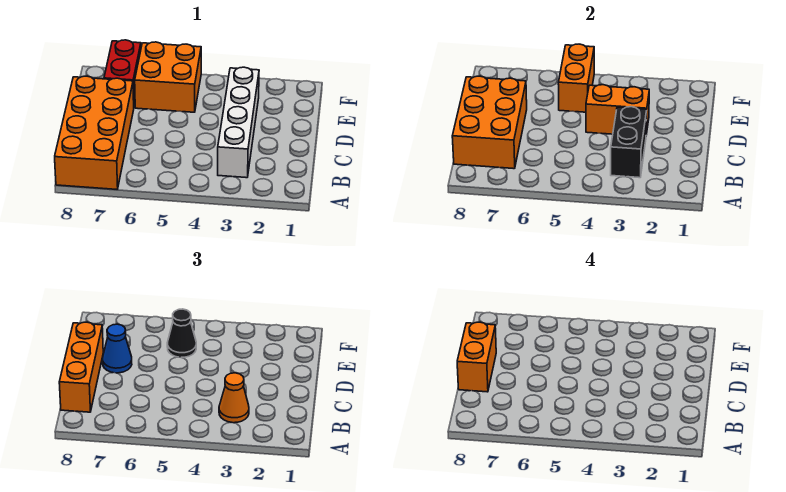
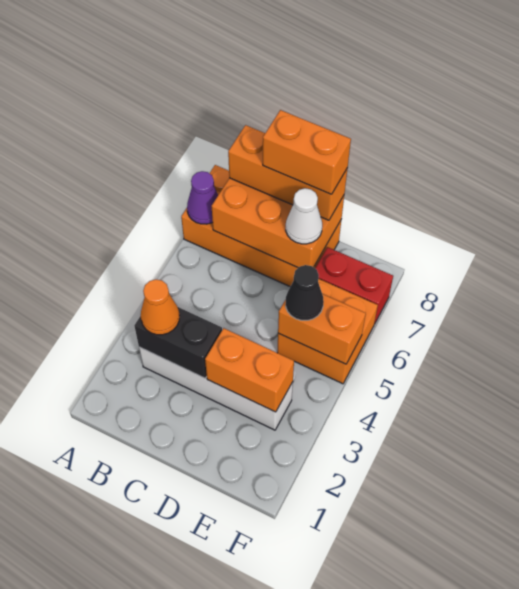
none -> purple 1x1 cone [187,171,218,224]
orange 1x2 brick [586,85,649,135] -> orange 1x2 brick turned to [205,328,294,412]
blue 1x1 cone [103,324,132,373] -> white 1x1 cone [286,188,322,244]

